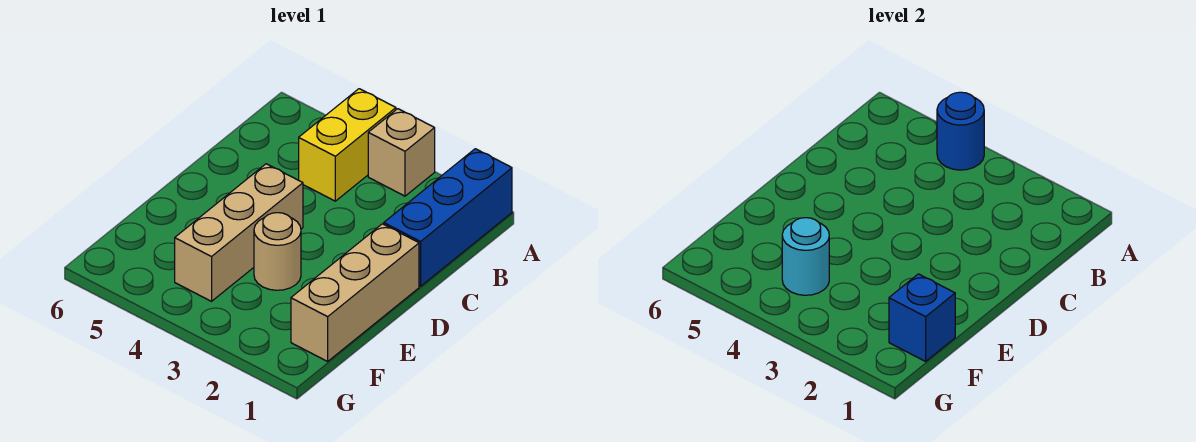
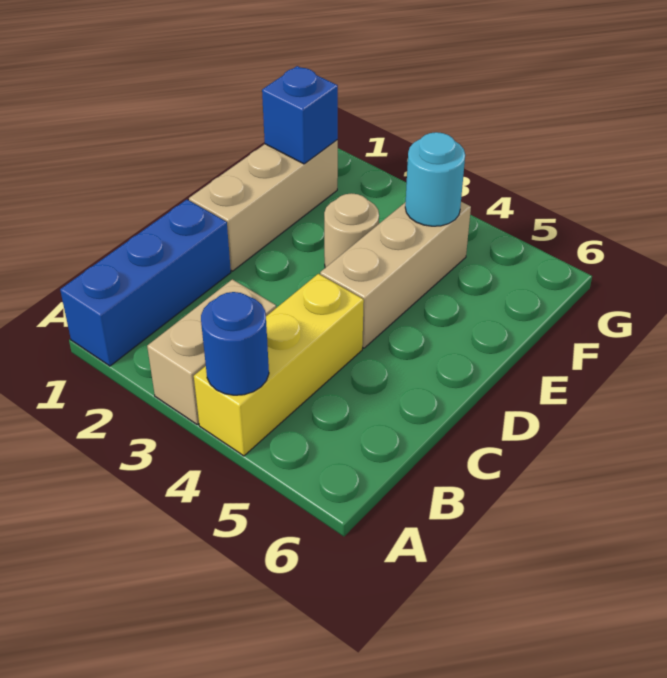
tan 1x1 brick [368,109,435,196] -> tan 1x2 brick [147,279,276,424]
yellow 1x2 brick [299,89,396,201] -> yellow 1x3 brick [194,274,364,456]

